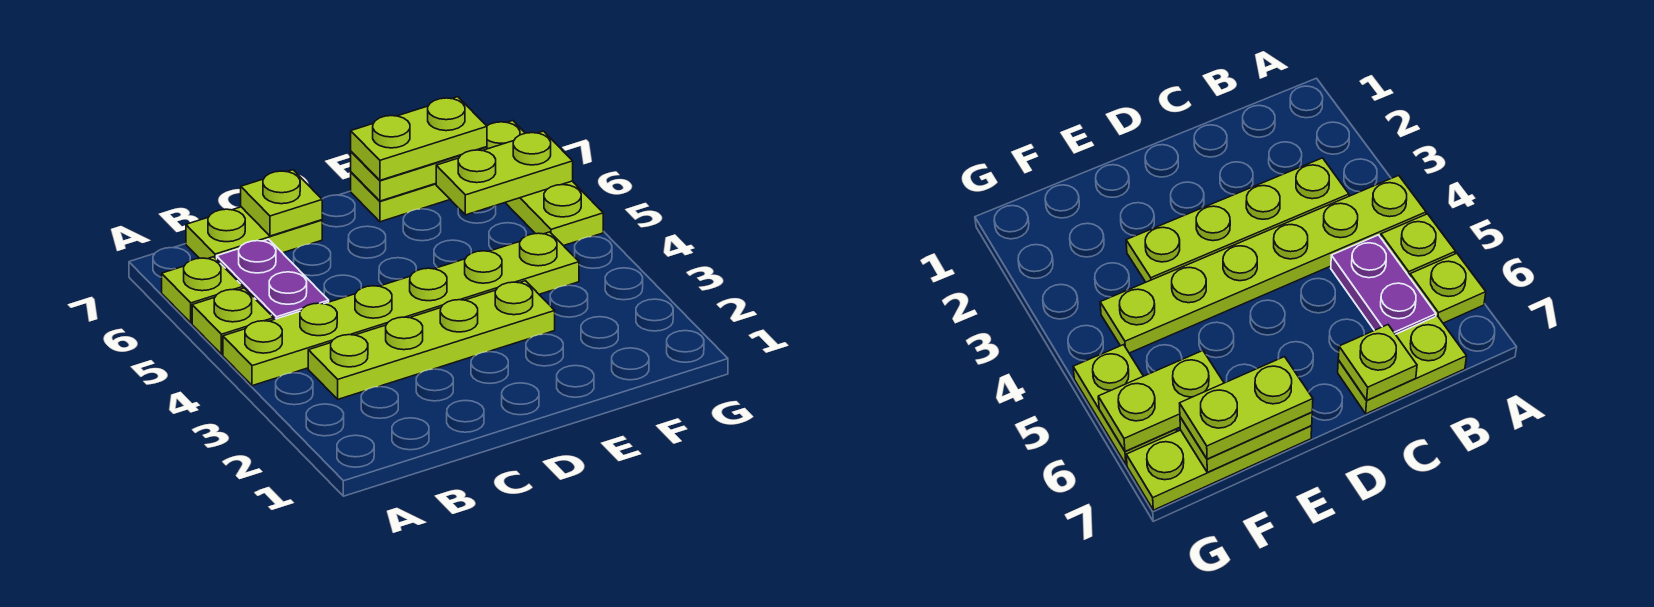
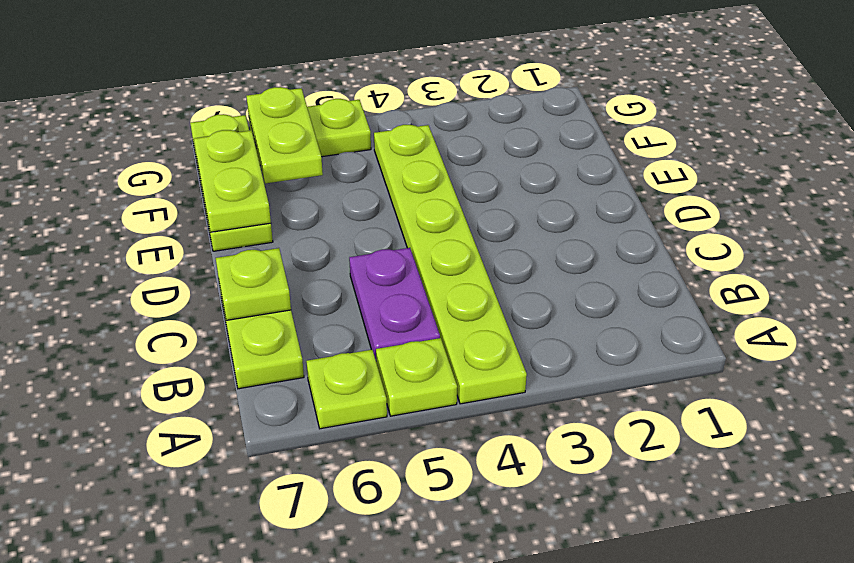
lime 1x4 plate [308,281,555,399] -> none
purple 1x2 plate [217,239,329,319] -> purple 1x2 plate turned to [349,248,440,359]
lime 1x2 plate [351,97,487,180] -> none

